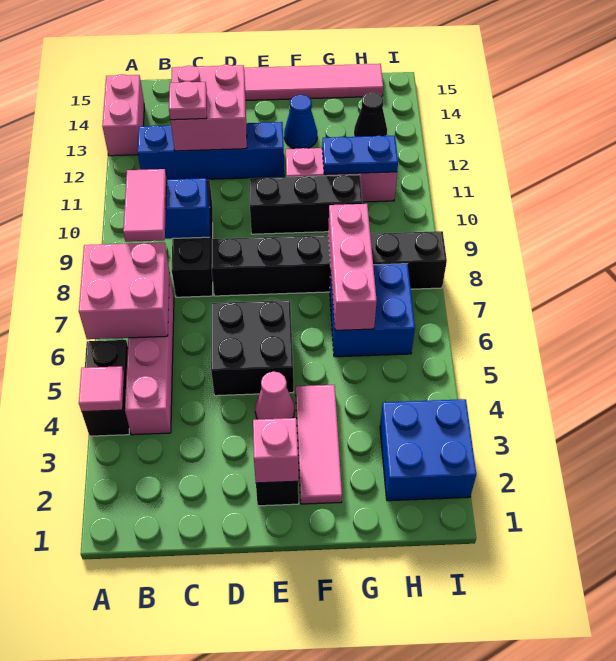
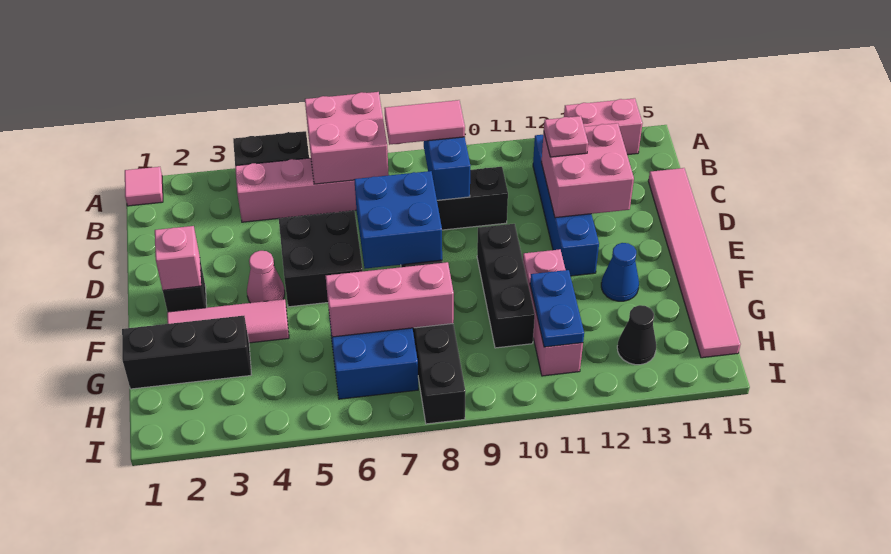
pink 1x1 tile [79,366,124,412] -> pink 1x1 tile moved to [125,167,163,206]
none -> black 1x3 brick [122,316,251,389]
blue 2x2 brick [380,399,476,501] -> blue 2x2 brick moved to [354,171,442,269]

